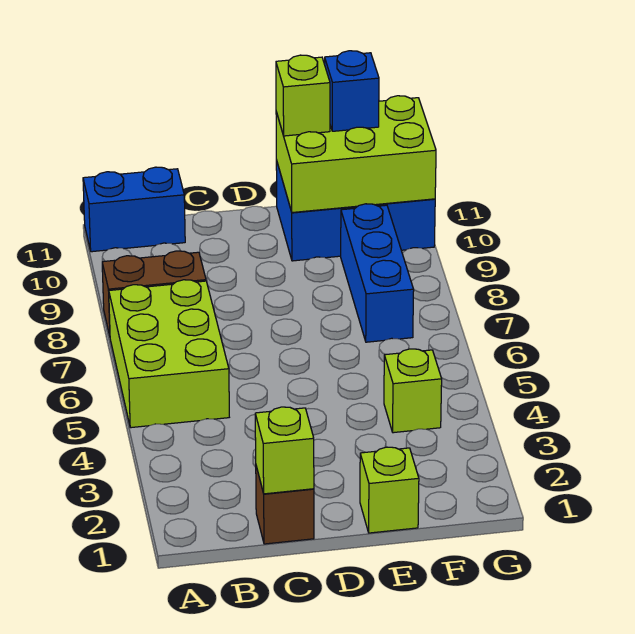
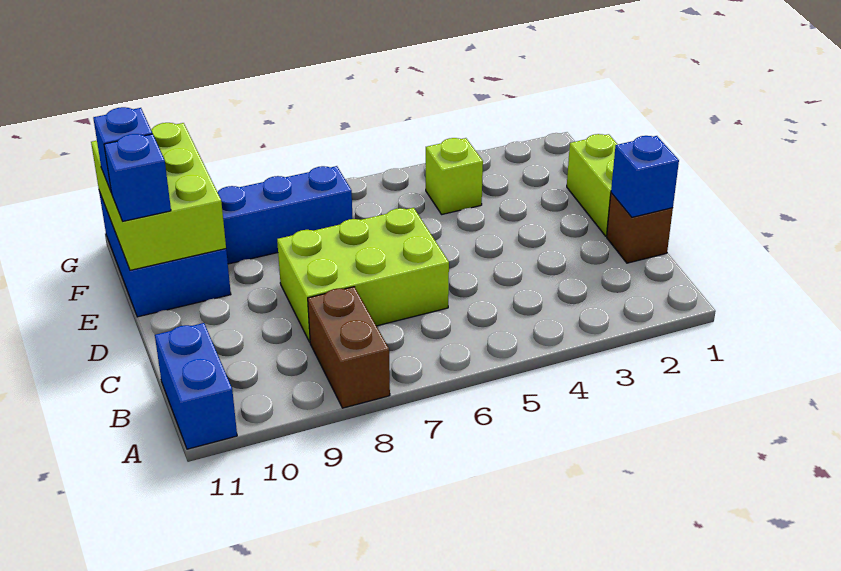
lime 2x3 brick [109,280,229,428] -> lime 2x3 brick moved to [277,208,449,342]
lime 1x1 brick [255,407,314,494] -> blue 1x1 brick [611,136,679,217]
lime 1x1 brick [360,447,419,533] -> lime 1x2 brick [567,134,618,236]
lime 1x1 brick [276,55,330,136] -> blue 1x1 brick [104,134,171,221]

